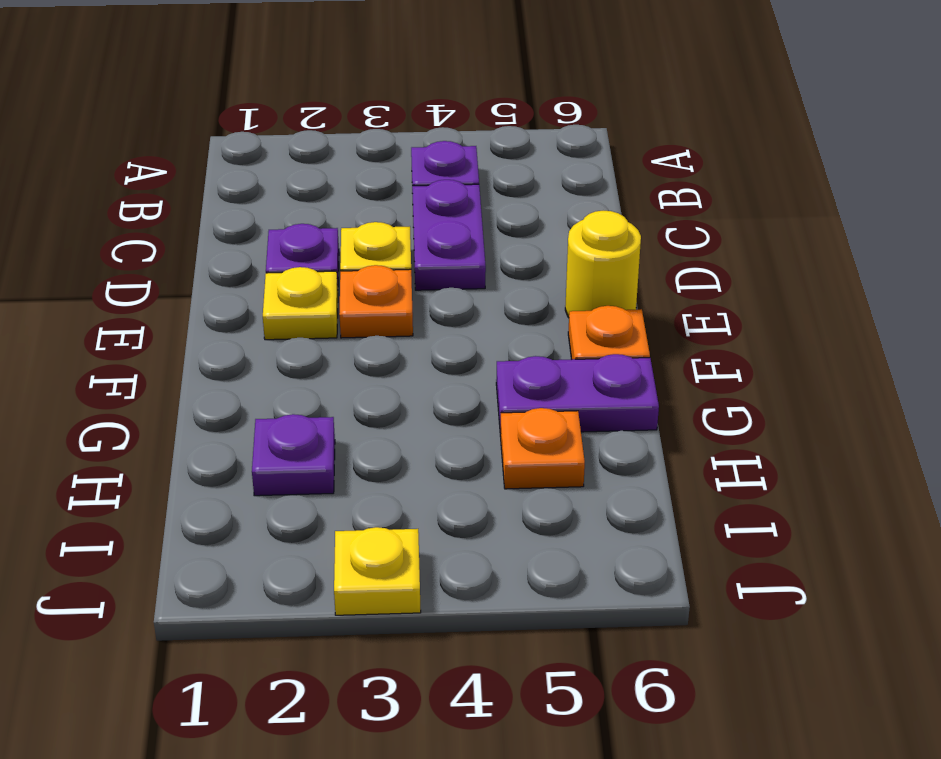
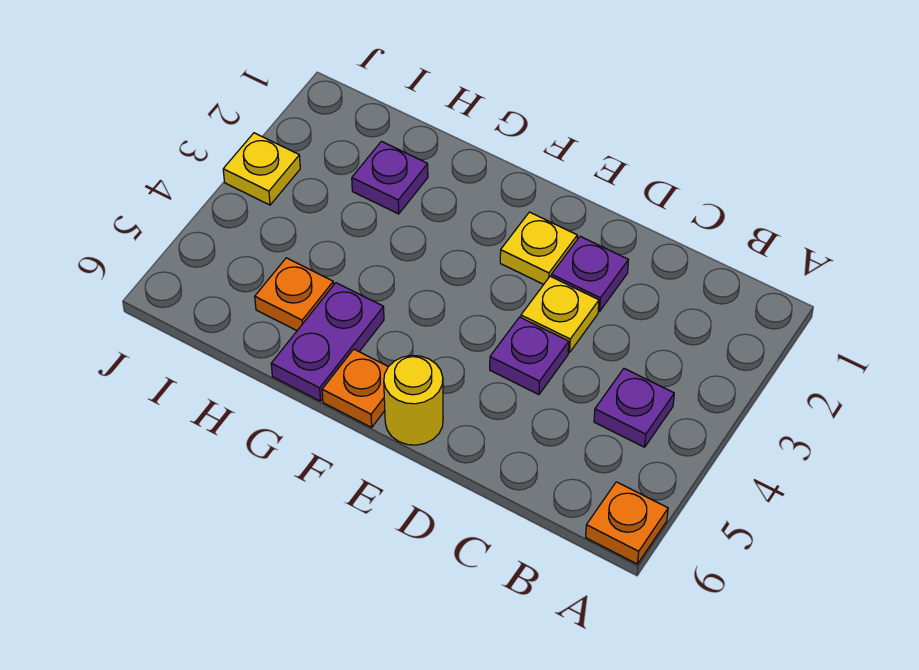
purple 1x2 plate [412,180,486,290] -> purple 1x1 plate [490,317,569,395]
orange 1x1 plate [339,265,413,338] -> orange 1x1 plate moved to [586,482,668,564]

